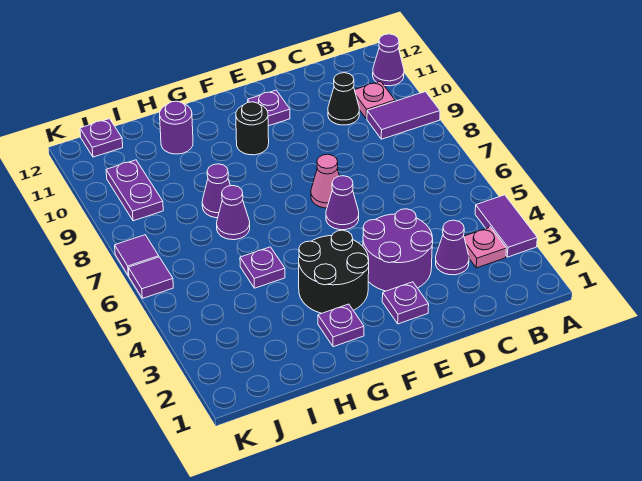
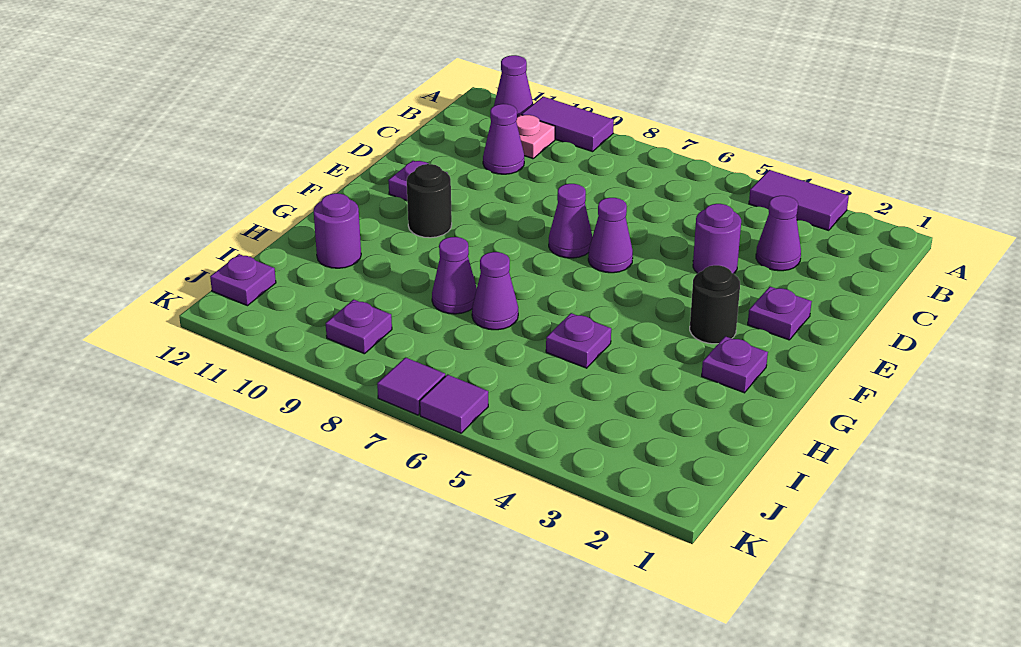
purple 1x2 tile [367,92,440,139] -> purple 1x2 tile turned to [522,97,614,152]
pink 1x1 plate [464,227,506,268] -> none
black 1x1 cone [328,73,359,125] -> purple 1x1 cone [483,104,524,174]
purple 2x2 round brick [363,209,433,291] -> purple 1x1 round brick [693,204,741,274]
pink 1x1 cone [311,154,339,208] -> purple 1x1 cone [549,184,592,258]
black 2x2 round brick [299,230,369,313] -> black 1x1 round brick [690,265,740,344]
purple 1x2 plate [106,160,163,221] -> purple 1x1 plate [326,299,392,354]

